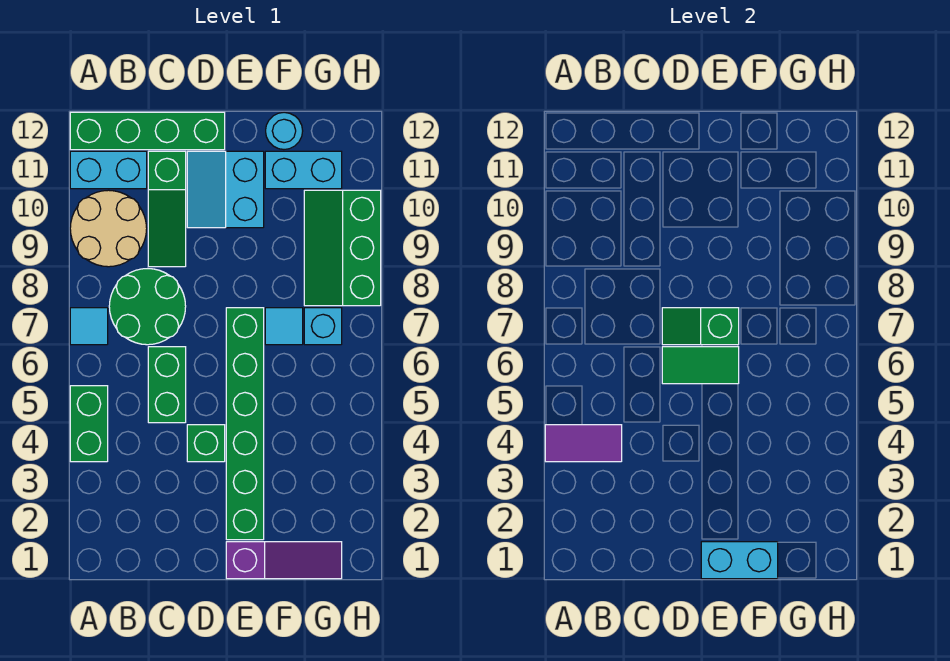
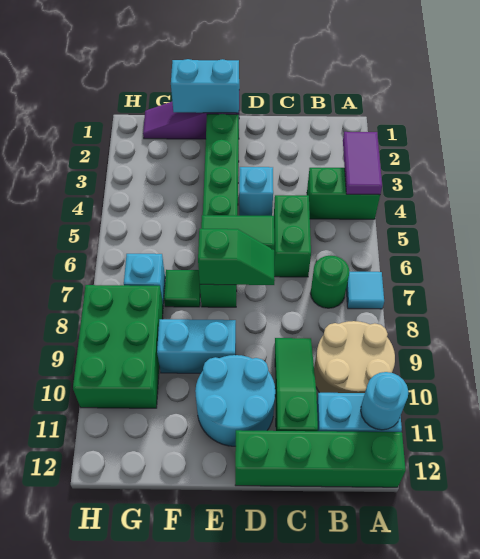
green 1x2 brick [70,386,108,462] -> green 1x2 brick turned to [307,168,380,219]
purple 1x2 tile [545,425,622,462] -> purple 1x2 tile turned to [343,132,382,195]
green 2x2 round brick [109,269,186,345] -> green 1x1 round brick [311,256,349,308]
green 1x1 brick [187,425,225,462] -> cyan 1x1 brick [239,167,273,216]
cyan 2x2 slope [187,151,264,228] -> cyan 2x2 round brick [195,355,275,446]
cyan 1x1 tile [265,308,303,345] -> green 1x1 tile [164,270,200,307]
cyan 1x2 brick [265,151,342,189] -> cyan 1x2 brick moved to [157,319,236,373]
cyan 1x1 round brick [266,112,303,149] -> cyan 1x1 round brick moved to [361,372,408,430]
green 2x3 slope [304,190,381,306] -> green 2x3 brick [73,285,163,408]

